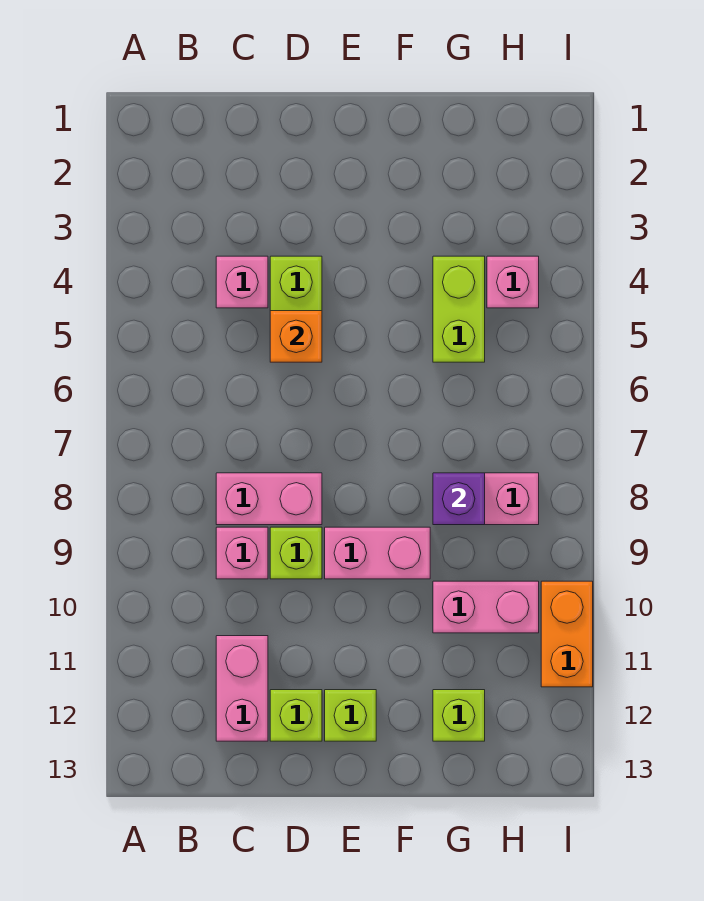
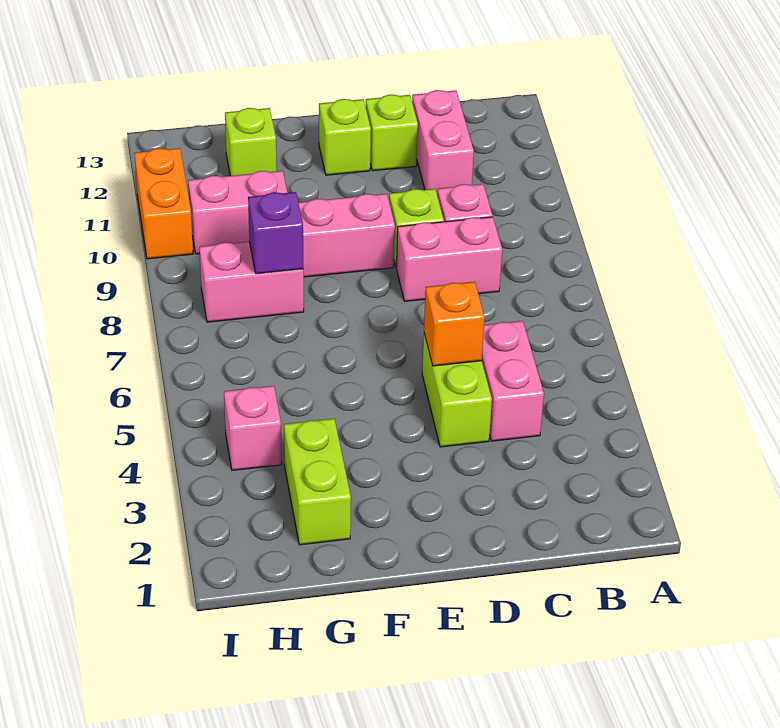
pink 1x1 brick [216,256,268,308] -> pink 1x2 brick [482,321,544,441]
lime 1x2 brick [433,256,485,362] -> lime 1x2 brick moved to [284,418,351,545]

